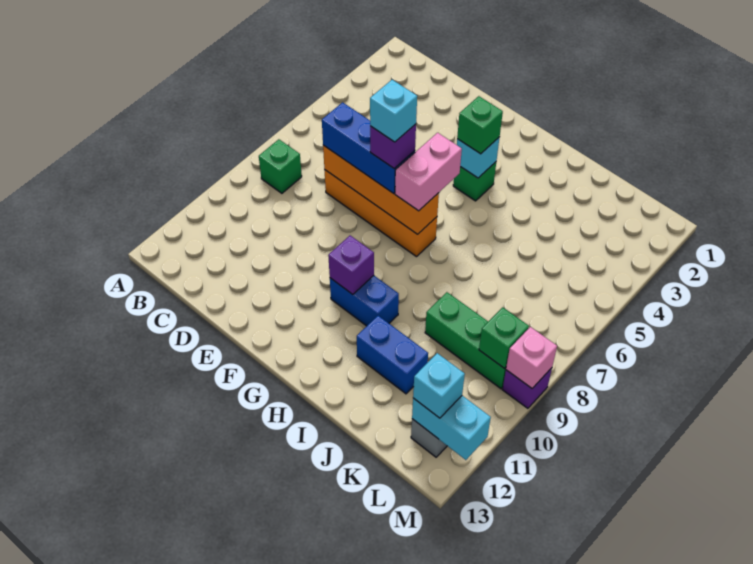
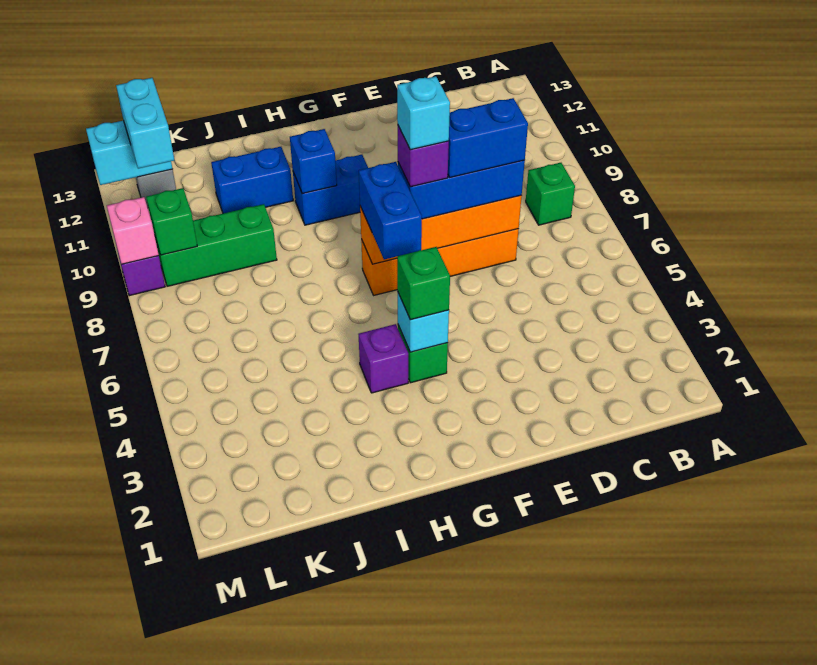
none -> blue 1x2 brick [448,98,528,177]
pink 1x2 brick [395,133,462,211] -> blue 1x2 brick [359,162,422,259]
purple 1x1 brick [328,236,374,294] -> purple 1x1 brick moved to [359,324,408,393]
none -> blue 1x1 brick [290,129,337,194]
cyan 1x1 brick [413,353,465,418] -> cyan 1x2 brick [116,78,174,169]

